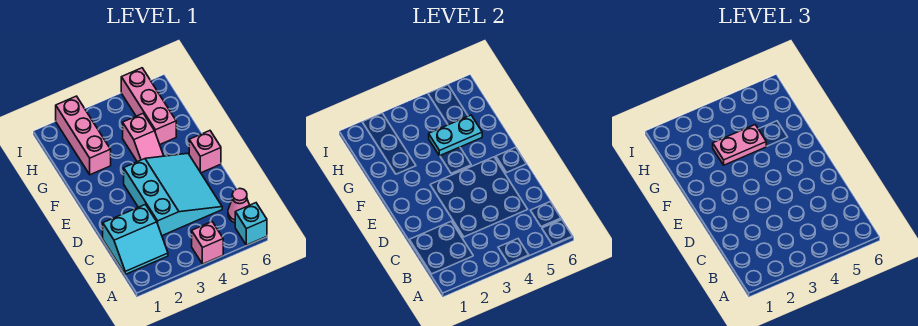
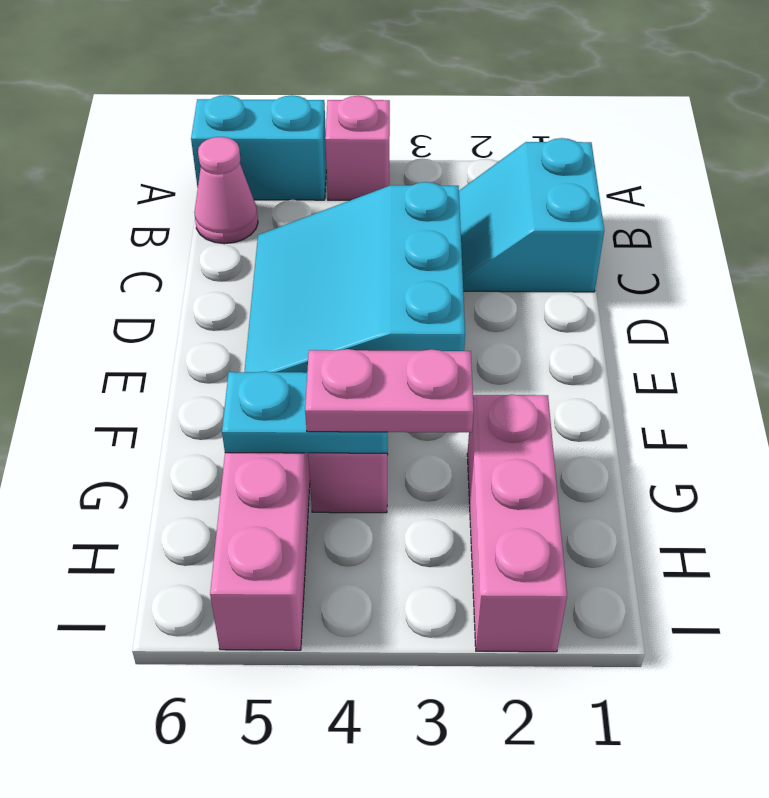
cyan 1x1 brick [235,203,267,245] -> cyan 1x2 brick [191,95,326,200]
cyan 2x2 slope [103,204,168,274] -> cyan 2x2 slope turned to [459,138,604,292]
pink 1x1 brick [189,131,221,173] -> none

